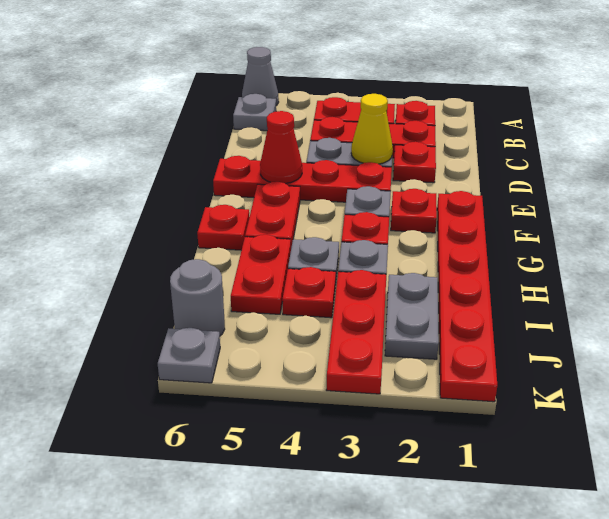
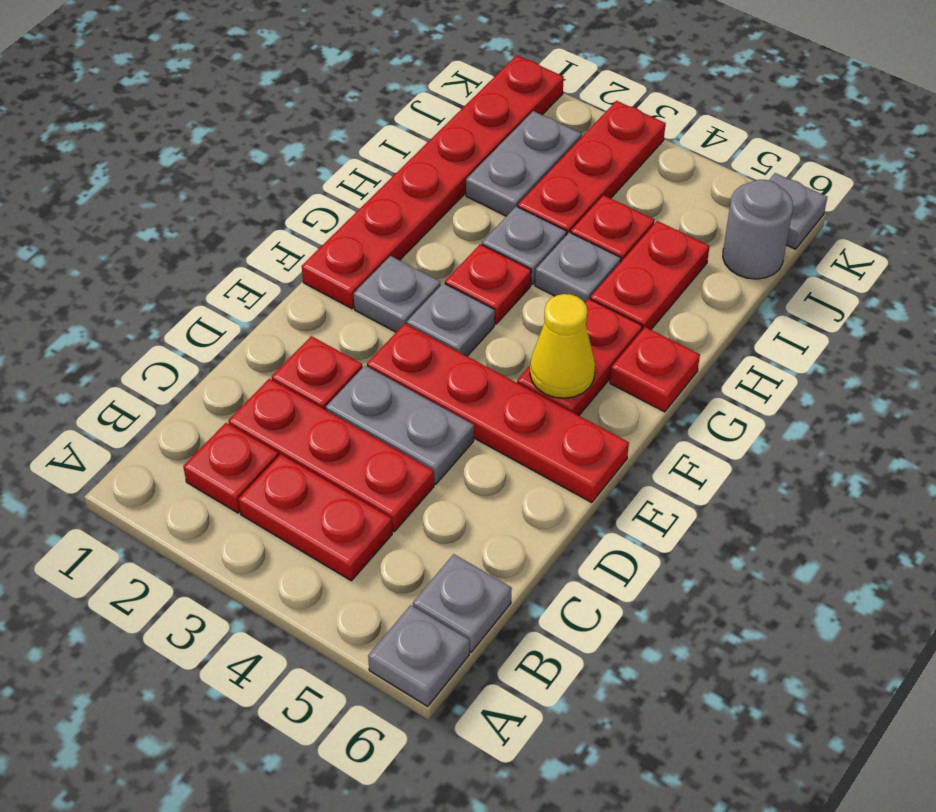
grey 1x1 cone [242,47,279,106] -> grey 1x1 plate [368,605,469,706]
yellow 1x1 cone [351,94,393,164] -> yellow 1x1 cone moved to [530,294,595,398]
red 1x1 cone [260,111,302,184] -> none
red 1x1 plate [391,189,437,233] -> grey 1x1 plate [354,256,441,332]

